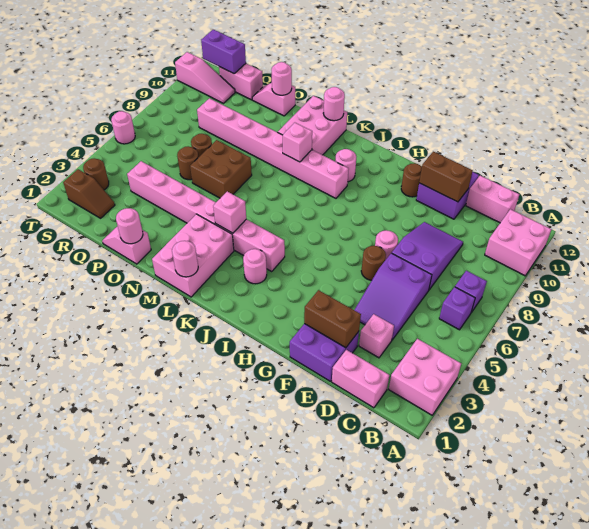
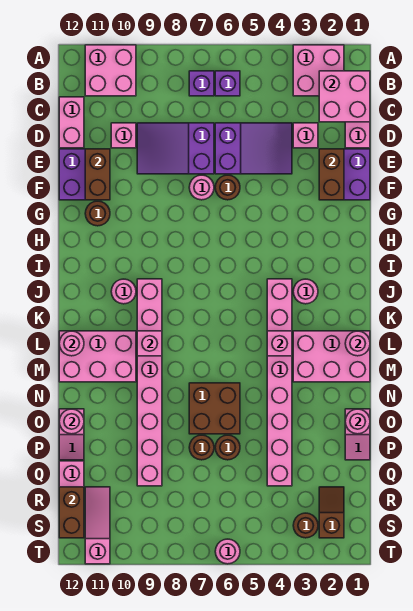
none -> pink 2x2 brick [319,71,370,122]
none -> pink 1x1 brick [111,123,136,148]
purple 1x2 brick [201,30,246,74] -> brown 1x2 brick [59,487,84,538]

